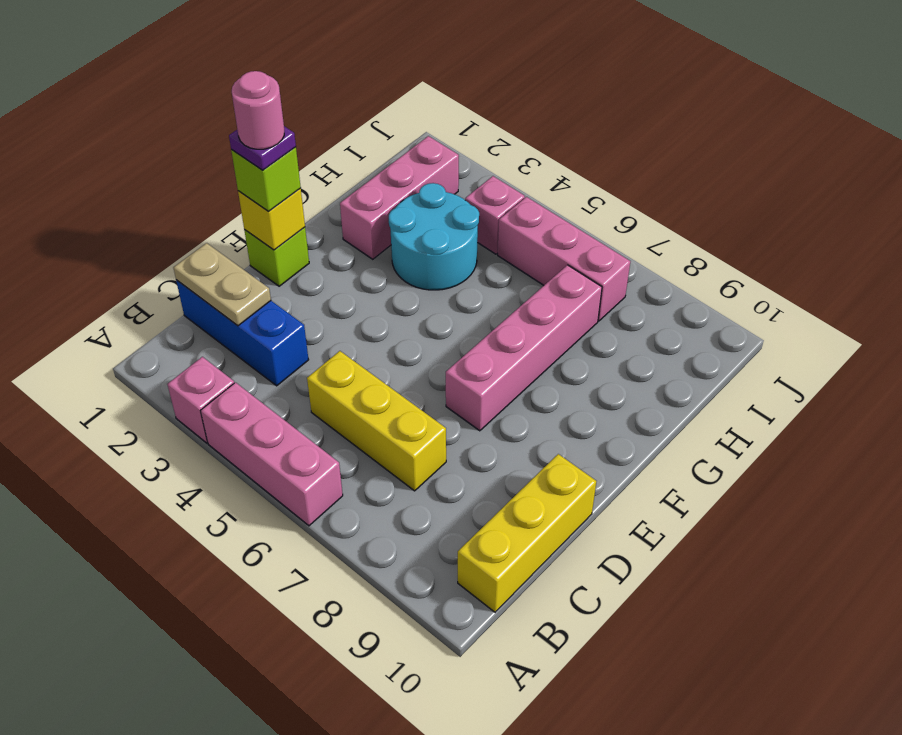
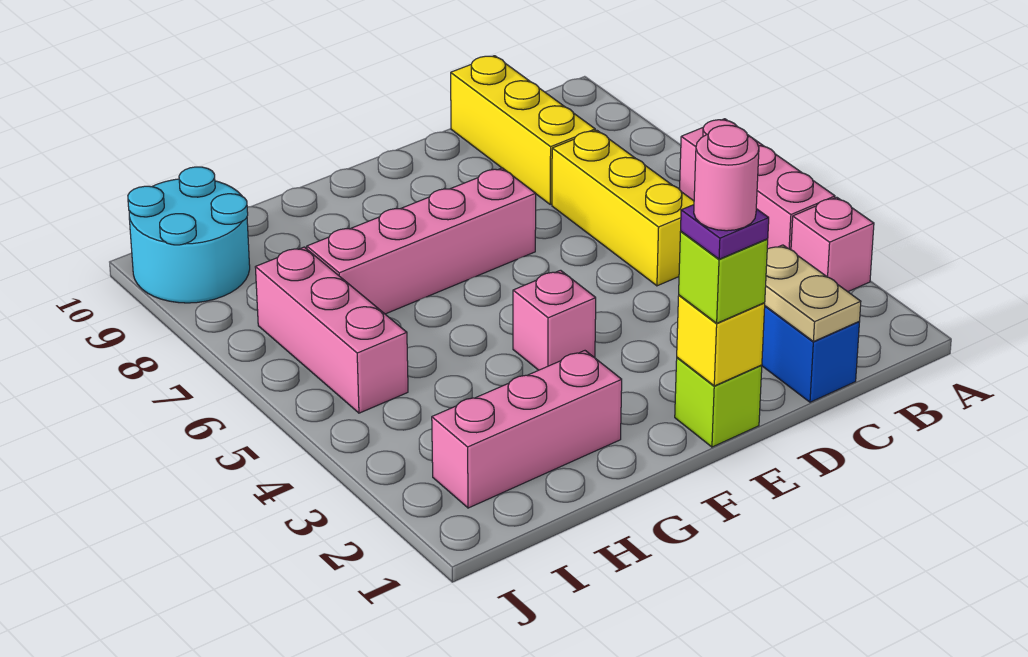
yellow 1x3 brick [458,454,596,612] -> yellow 1x3 brick turned to [451,56,595,204]
cyan 2x2 round brick [389,183,479,290] -> cyan 2x2 round brick moved to [128,167,250,303]
pink 1x1 brick [465,176,525,254] -> pink 1x1 brick moved to [513,270,596,370]

